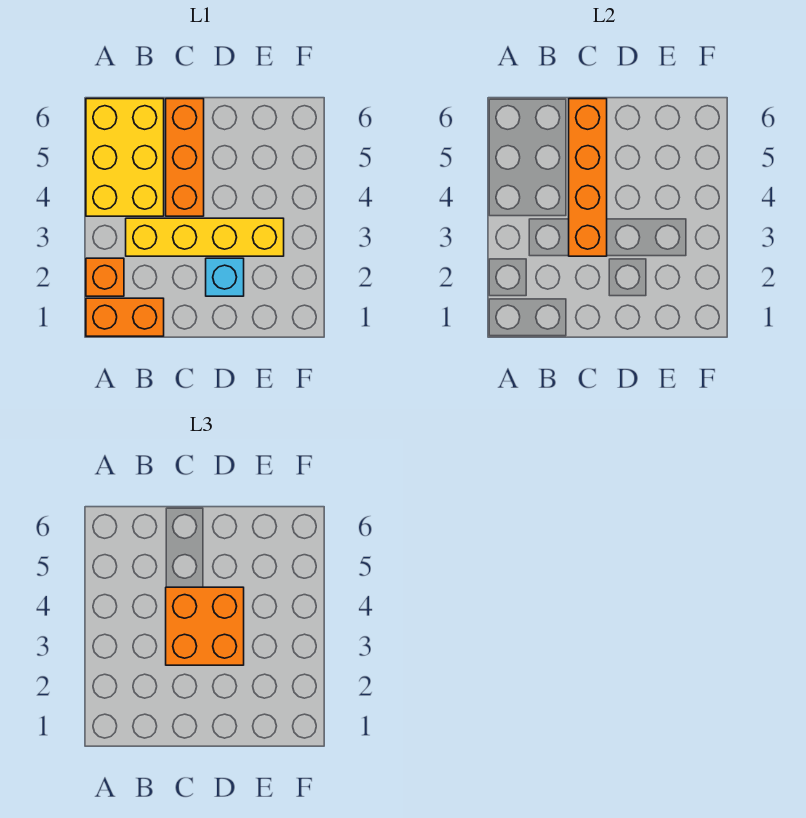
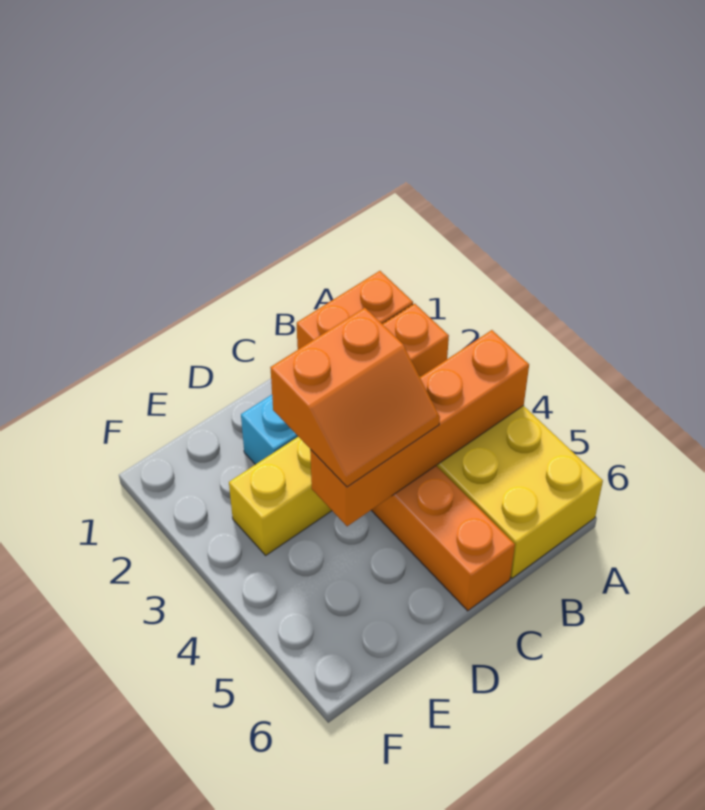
orange 1x4 brick [569,99,607,256] -> orange 1x4 brick turned to [310,330,529,526]
orange 2x2 brick [166,587,244,665] -> orange 2x2 slope [270,308,440,487]

